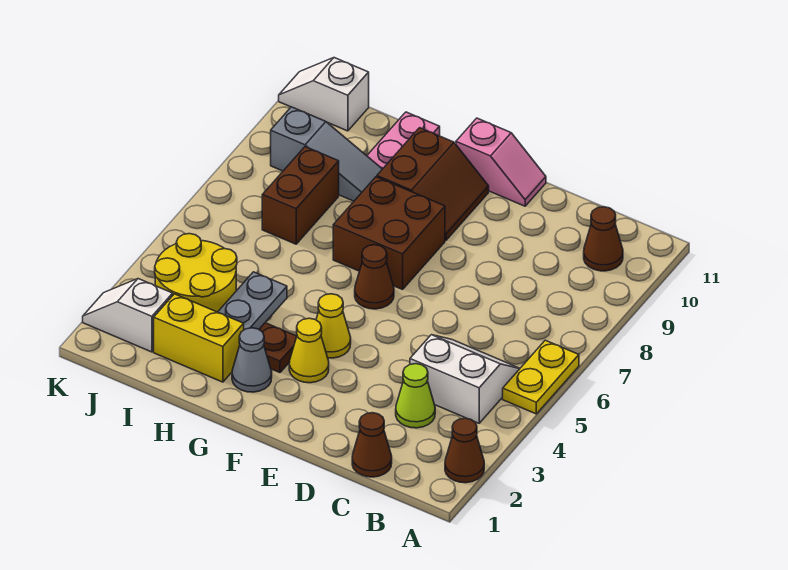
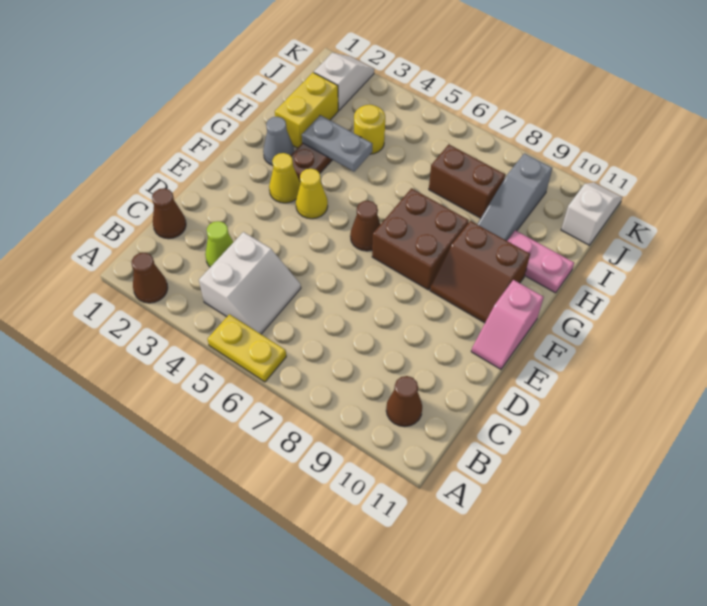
yellow 2x2 round brick [155,234,237,312] -> yellow 1x1 round brick [354,105,385,154]

